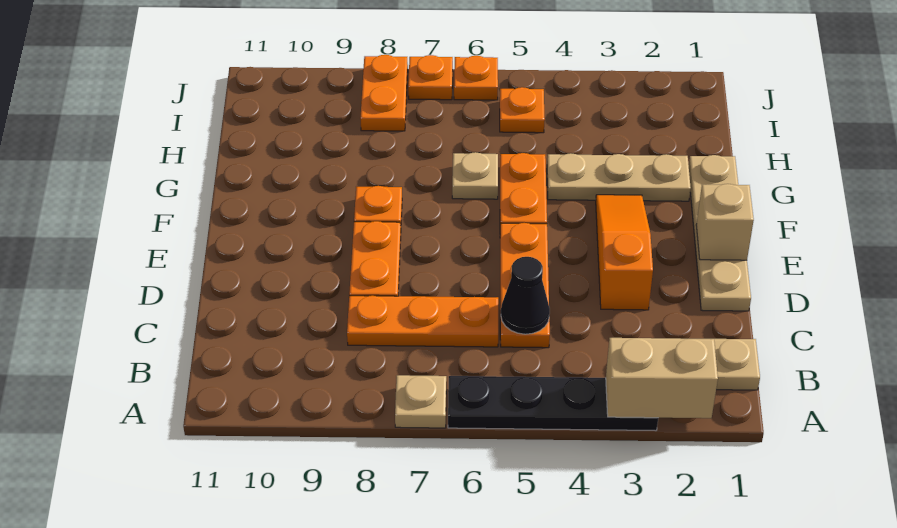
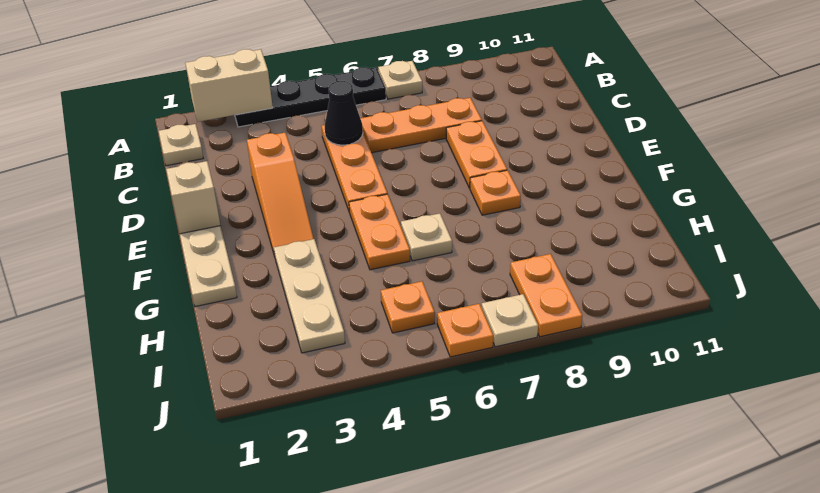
tan 1x3 plate [547,153,691,201] -> tan 1x3 plate turned to [274,239,345,353]
orange 1x1 plate [408,55,453,100] -> tan 1x1 plate [482,294,538,347]

